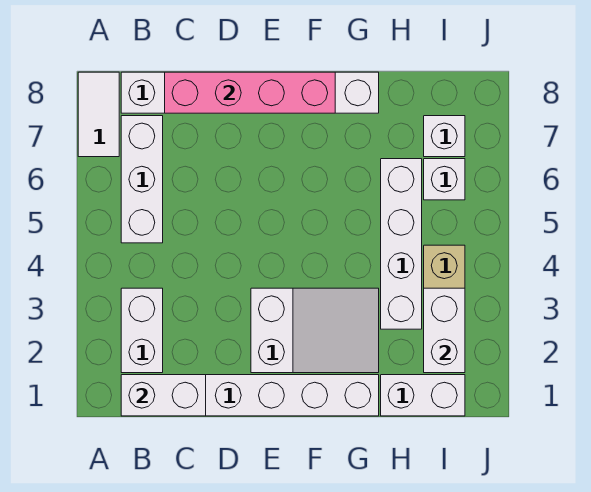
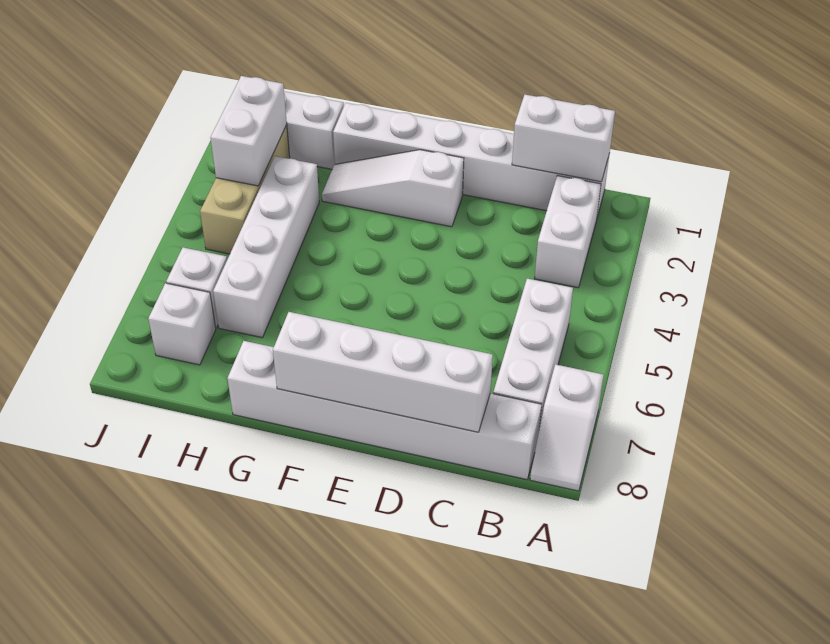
white 1x2 tile [78,72,119,157] -> white 1x2 slope [530,364,604,491]
pink 1x4 brick [165,72,335,113] -> white 1x4 brick [273,312,493,432]
white 2x3 slope [251,288,379,373] -> white 1x3 slope [322,150,464,227]

